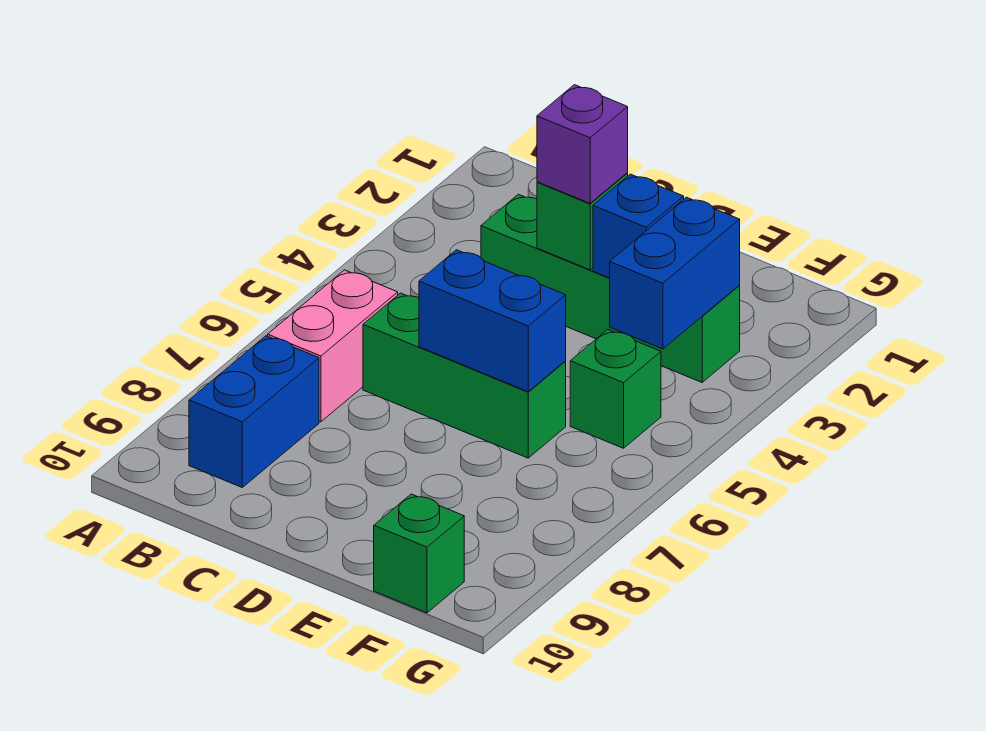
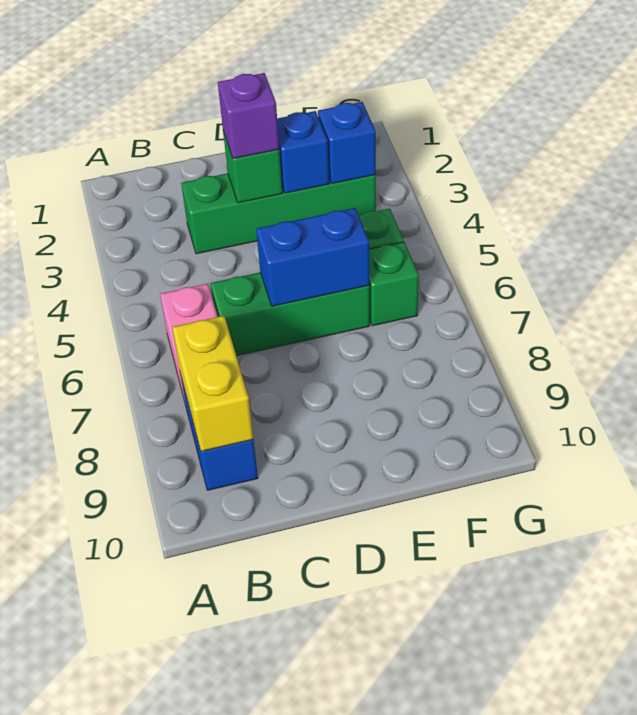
none -> yellow 1x2 brick [172,316,253,451]
blue 1x2 brick [610,197,740,349] -> blue 1x1 brick [318,102,376,184]
green 1x1 brick [374,494,464,613] -> green 1x1 brick moved to [369,242,419,326]

